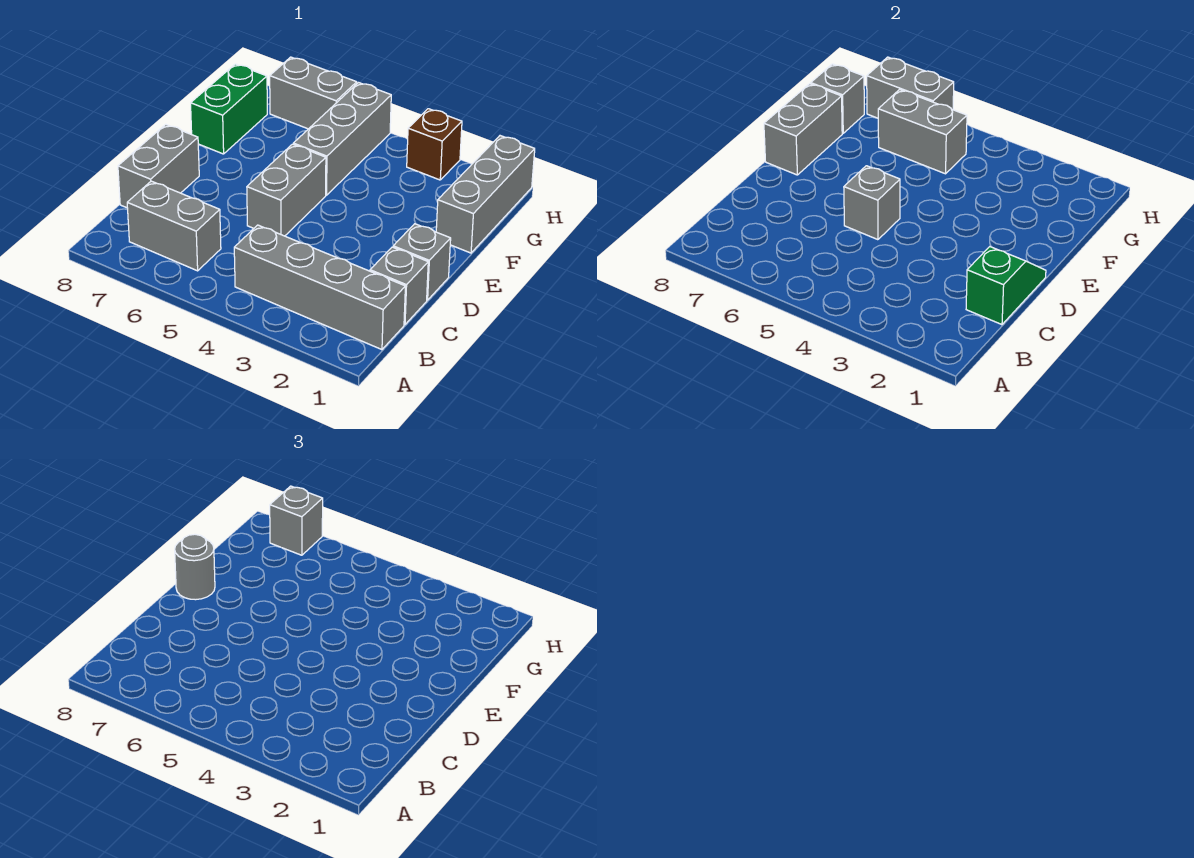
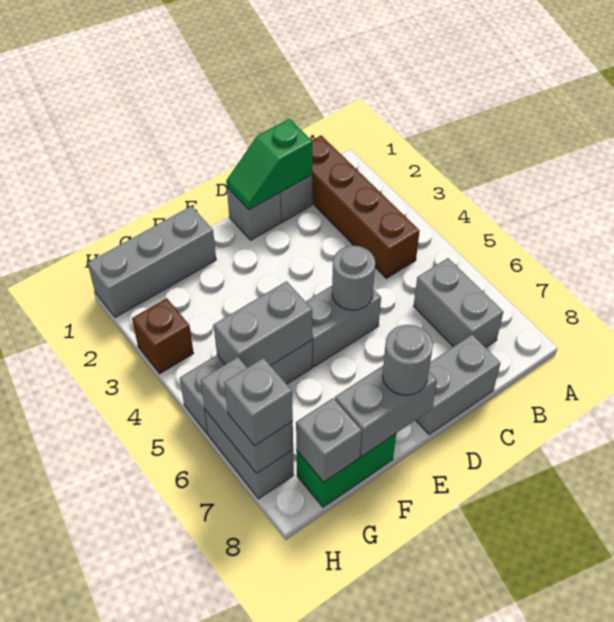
grey 1x4 brick [234,225,405,350] -> brown 1x4 brick [312,135,420,278]
grey 1x1 brick [844,166,900,240] -> grey 1x1 round brick [332,246,375,310]
grey 1x2 brick [878,90,967,174] -> grey 1x2 brick turned to [214,281,312,368]

